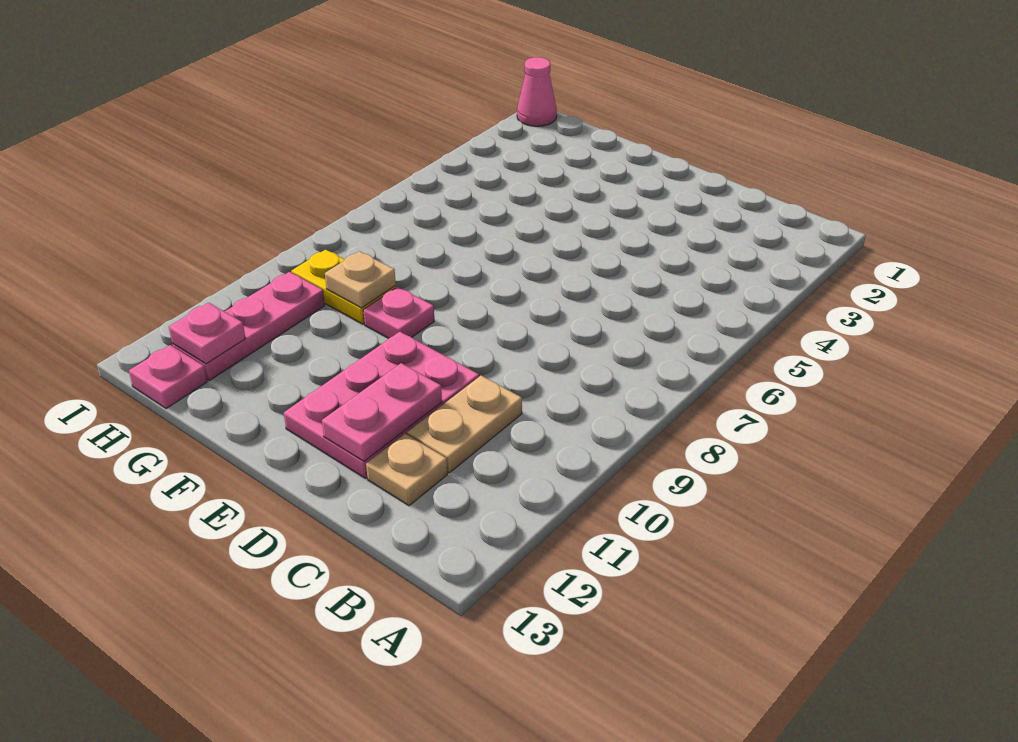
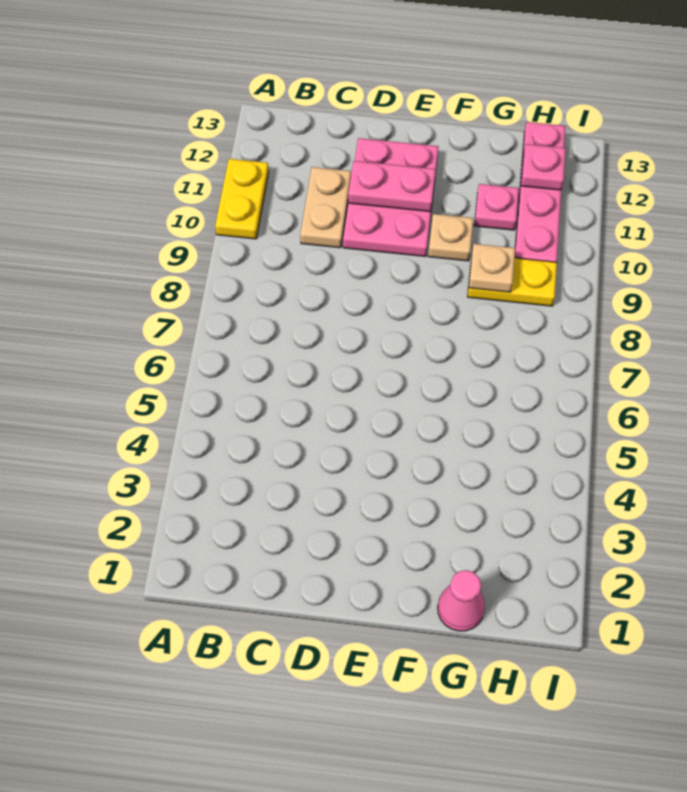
none -> yellow 1x2 plate [215,159,269,239]
tan 1x1 plate [366,434,447,506] -> tan 1x1 plate moved to [428,214,473,261]
pink 1x2 plate [322,363,442,461] -> pink 1x2 plate turned to [348,161,436,212]
pink 1x1 plate [363,287,434,339] -> pink 1x1 plate moved to [474,184,519,230]
pink 1x1 cone [517,57,557,126] -> pink 1x1 cone moved to [438,570,485,631]

